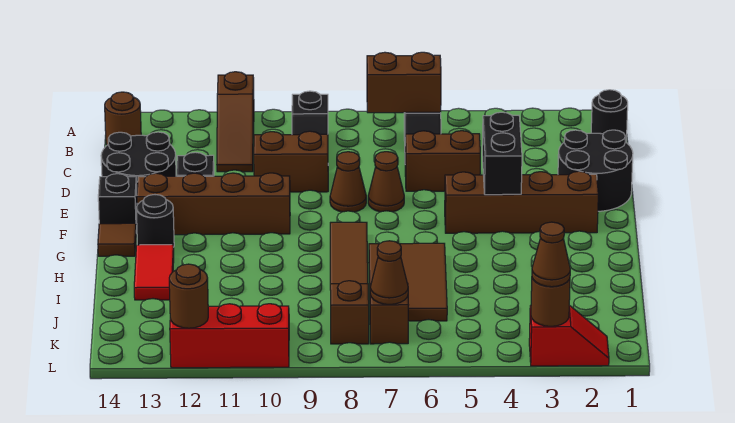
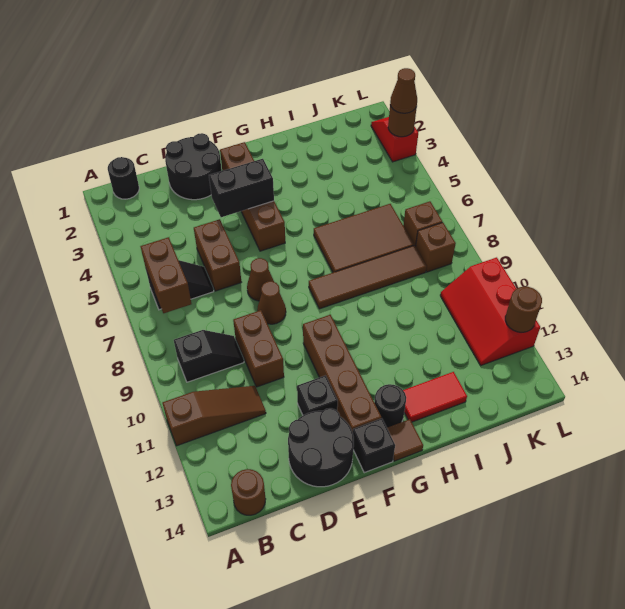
brown 1x1 cone [370,241,408,304] -> none

